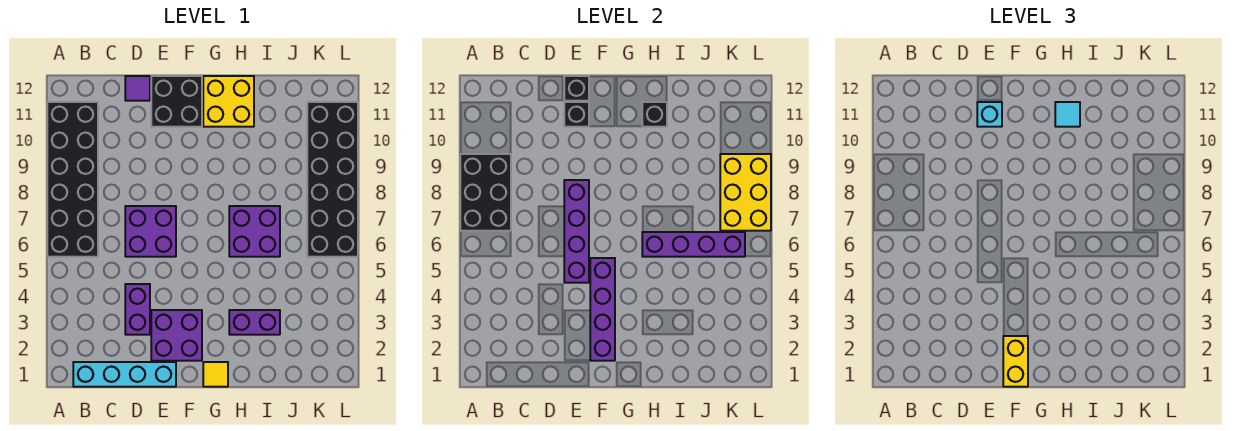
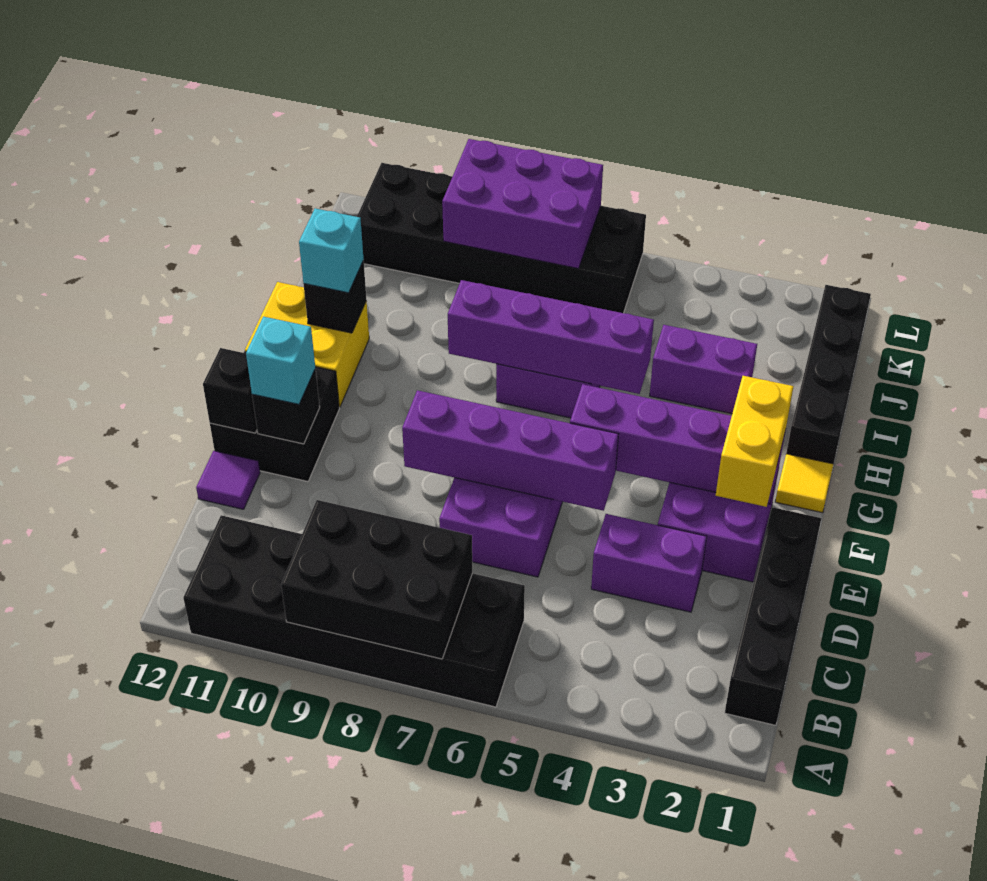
cyan 1x4 brick [73,362,176,387] -> black 1x4 brick [725,507,821,725]
yellow 1x2 brick [1003,336,1028,387] -> yellow 1x2 brick turned to [716,376,794,507]
none -> black 1x4 brick [786,285,871,464]
purple 1x2 brick [229,310,280,335] -> purple 1x2 brick turned to [650,325,757,414]
purple 1x4 brick [642,232,745,257] -> purple 1x4 brick turned to [448,280,654,394]
cyan 1x1 tile [1055,102,1080,127] -> cyan 1x1 brick [299,208,364,293]
yellow 2x3 brick [720,154,771,231] -> purple 2x3 brick [442,139,603,269]

